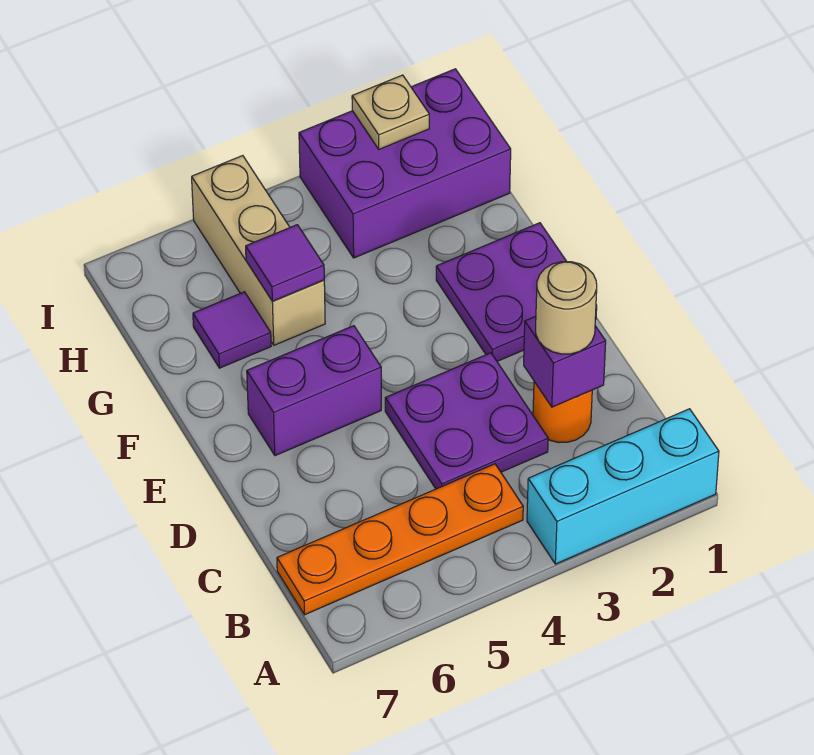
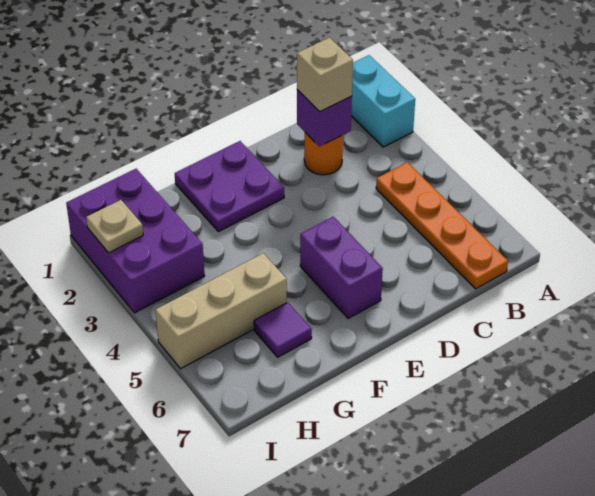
cyan 1x3 brick [527,409,719,564] -> cyan 1x2 brick [351,55,415,147]
tan 1x1 round brick [536,262,597,354] -> tan 1x1 brick [297,38,353,112]
purple 2x2 plate [385,353,548,489] -> none
purple 1x1 tile [246,225,324,301] -> none

